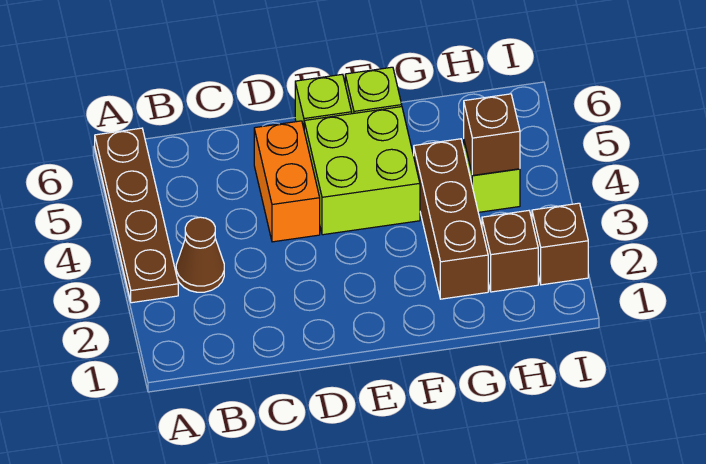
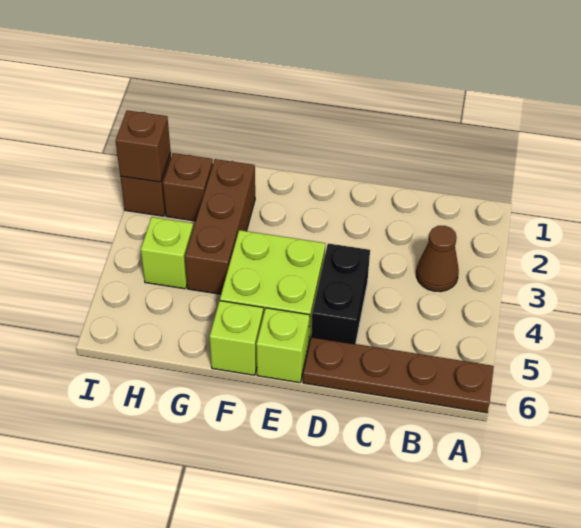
brown 1x4 plate [95,128,178,303] -> brown 1x4 plate turned to [303,337,494,413]
orange 1x2 brick [254,121,320,242] -> black 1x2 brick [311,243,370,344]
brown 1x1 brick [464,94,520,176] -> brown 1x1 brick moved to [116,110,171,182]

